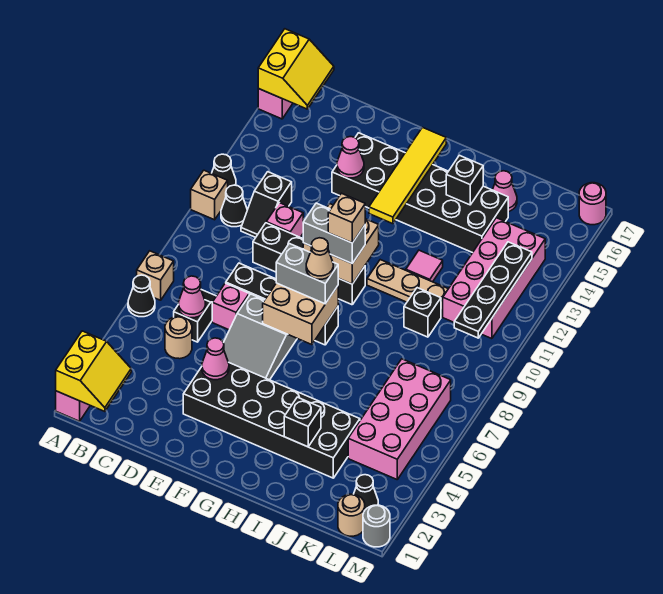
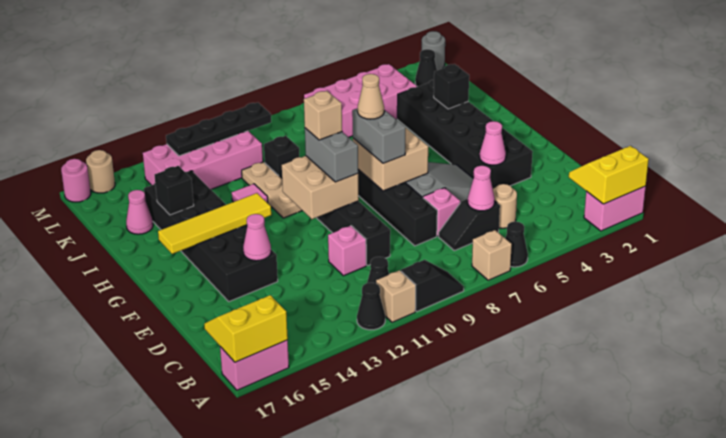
black 1x2 slope [241,172,292,237] -> black 1x2 slope moved to [401,260,464,311]
tan 1x1 round brick [338,494,365,536] -> tan 1x1 round brick moved to [86,150,115,193]

